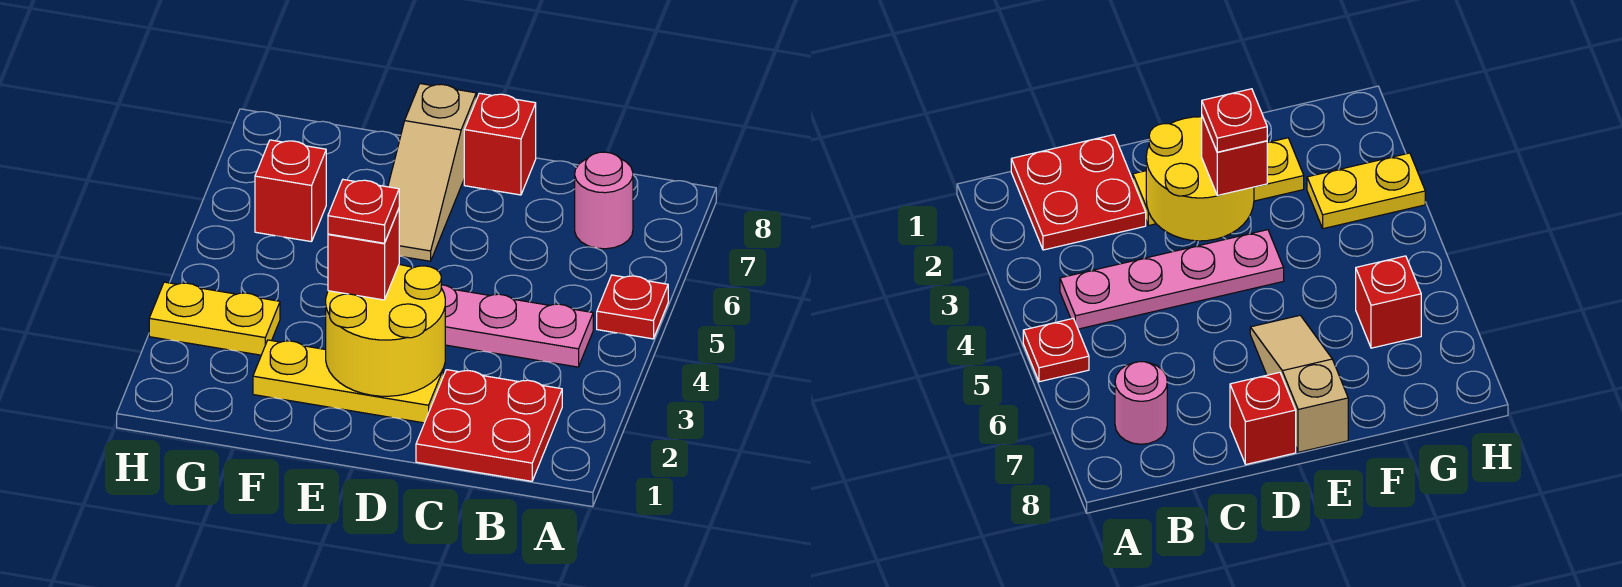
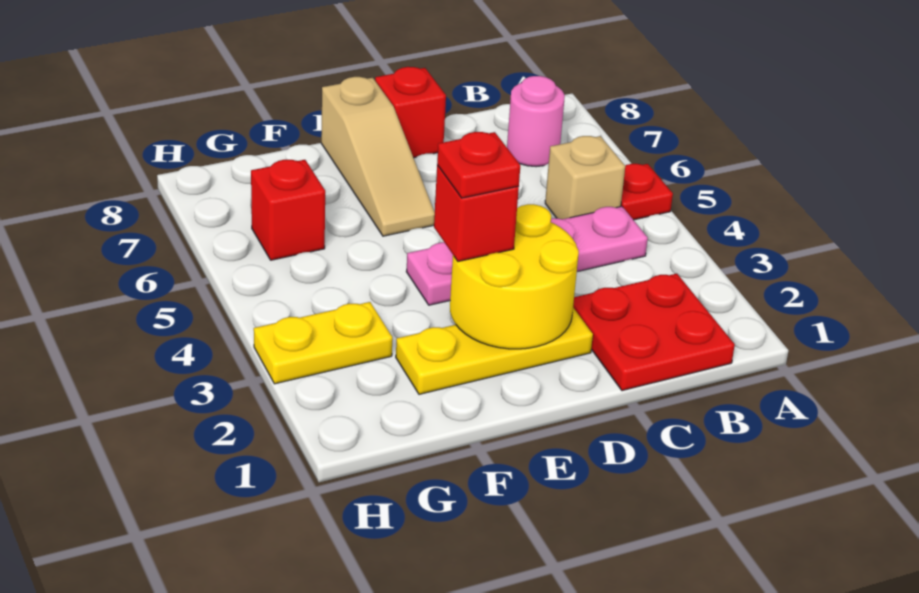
none -> tan 1x1 brick [545,136,625,219]

